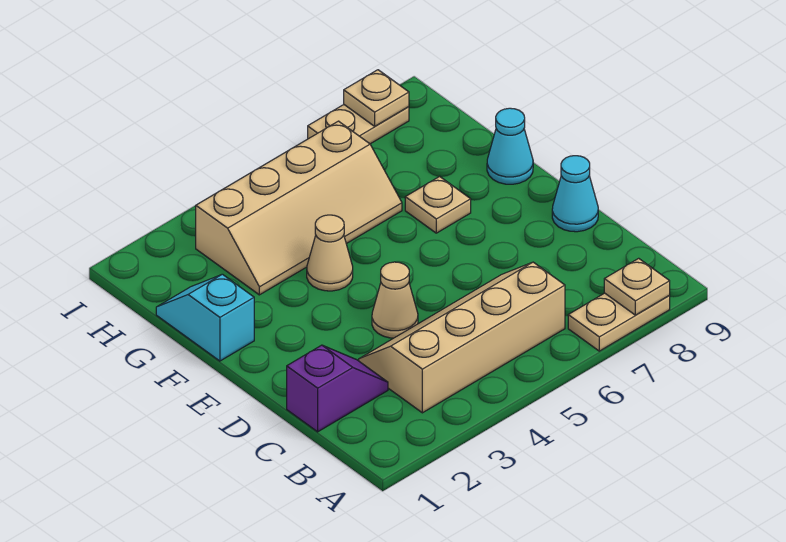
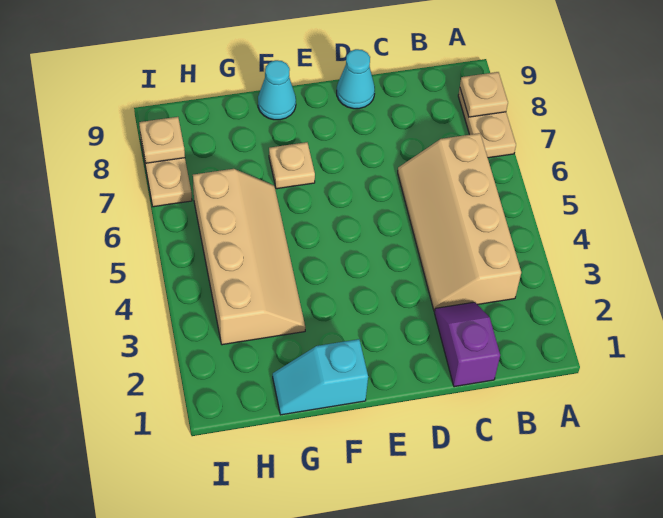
tan 1x1 cone [372,262,418,338] -> none
tan 1x1 cone [307,215,353,291] -> none

